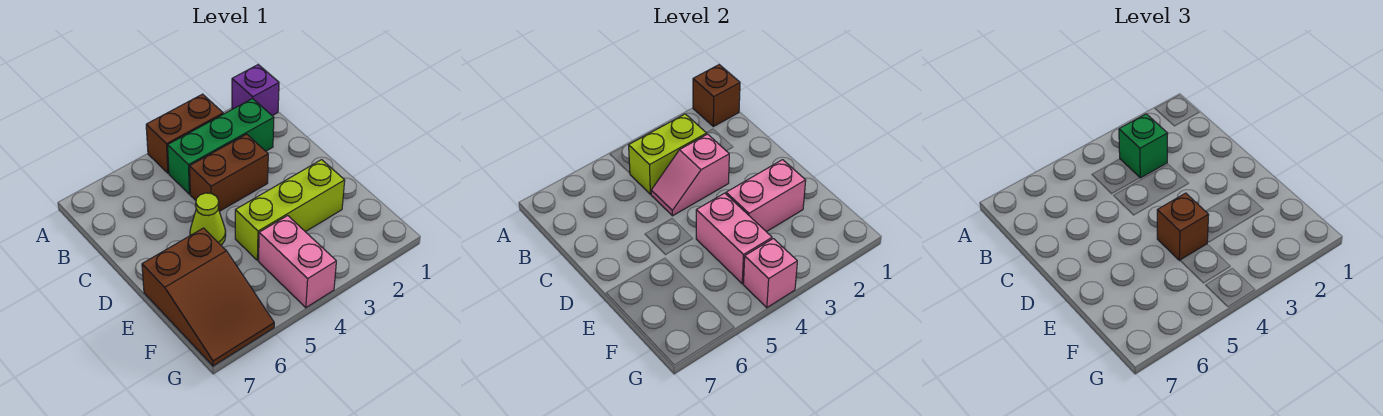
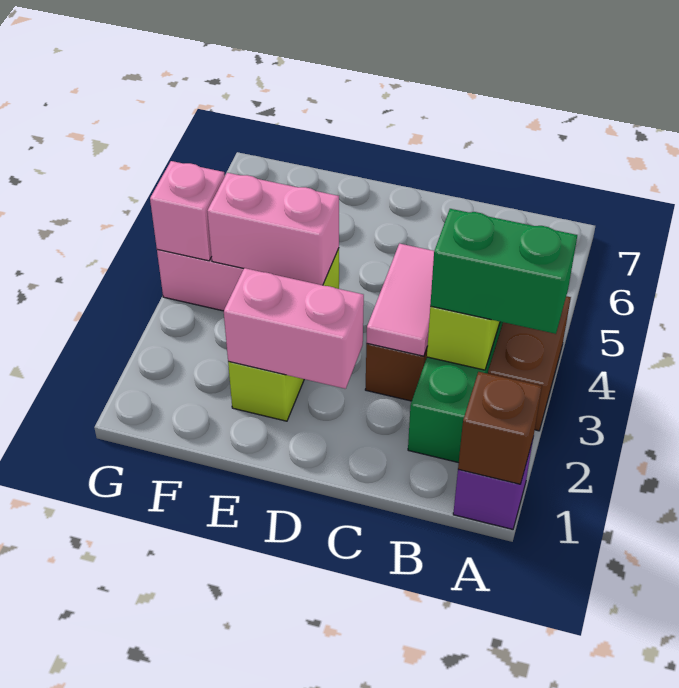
green 1x1 brick [1119,114,1168,178] -> green 1x2 brick [430,209,577,334]
pink 1x2 slope [651,134,729,216] -> pink 1x2 tile [366,244,434,356]
lime 1x1 cone [190,193,226,245] -> none
pink 1x2 brick [726,160,806,232] -> pink 1x2 brick turned to [224,268,364,389]
brown 1x1 brick [1157,193,1209,260] -> none
brown 2x3 slope [142,228,274,366] -> none

